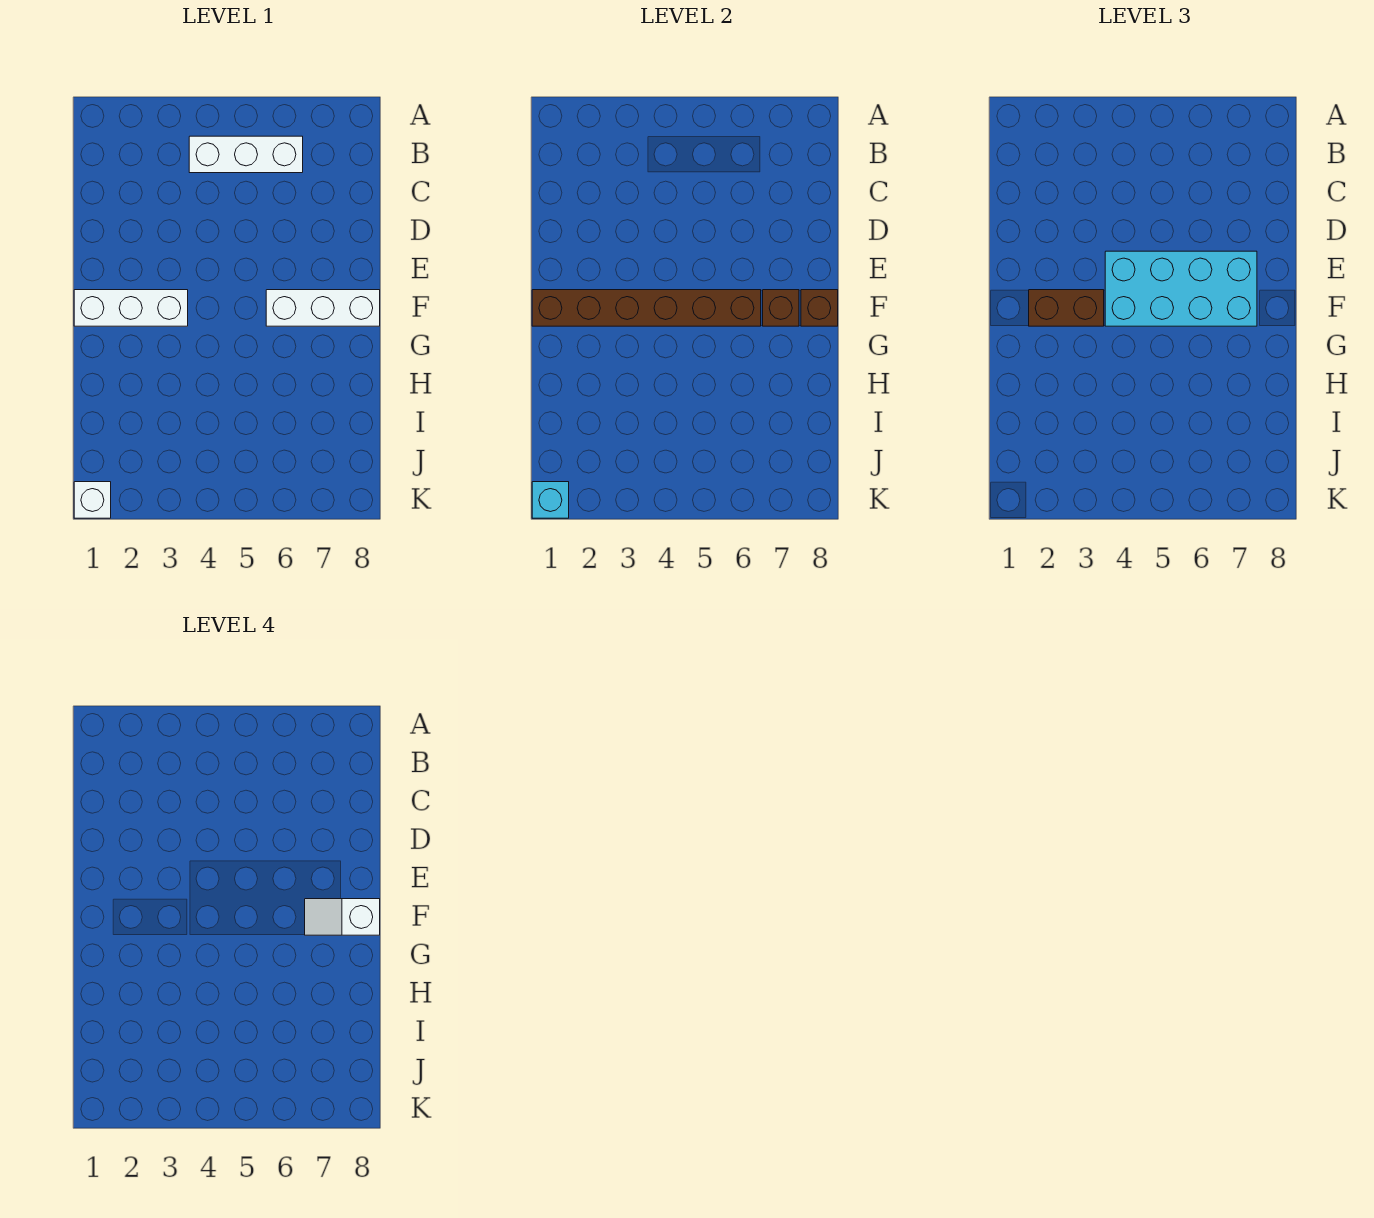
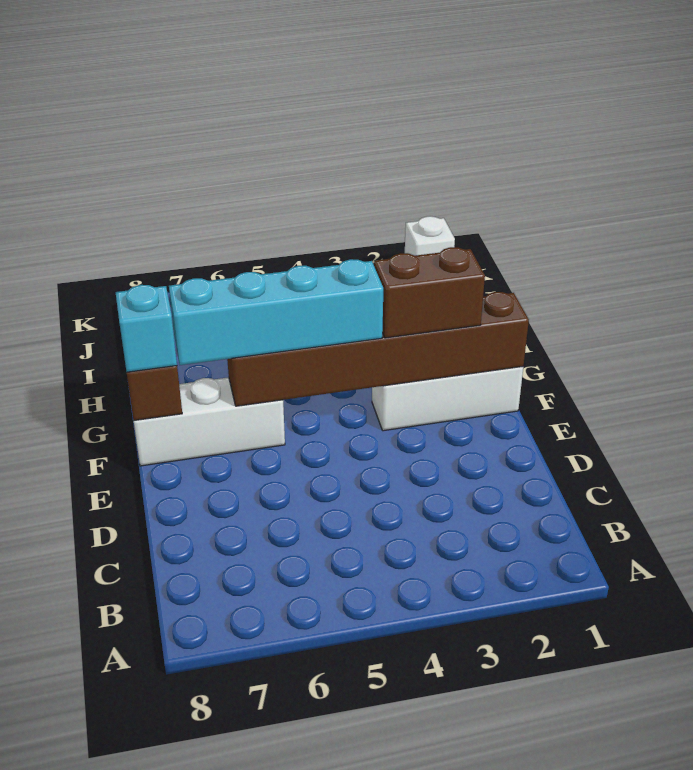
white 1x3 brick [189,136,303,173] -> none
cyan 2x4 brick [1105,251,1257,326] -> cyan 1x4 brick [169,259,383,365]
brown 1x1 brick [763,290,799,326] -> none
white 1x2 slope [305,899,380,935] -> none
cyan 1x1 brick [532,482,569,518] -> cyan 1x1 brick moved to [116,285,177,372]

